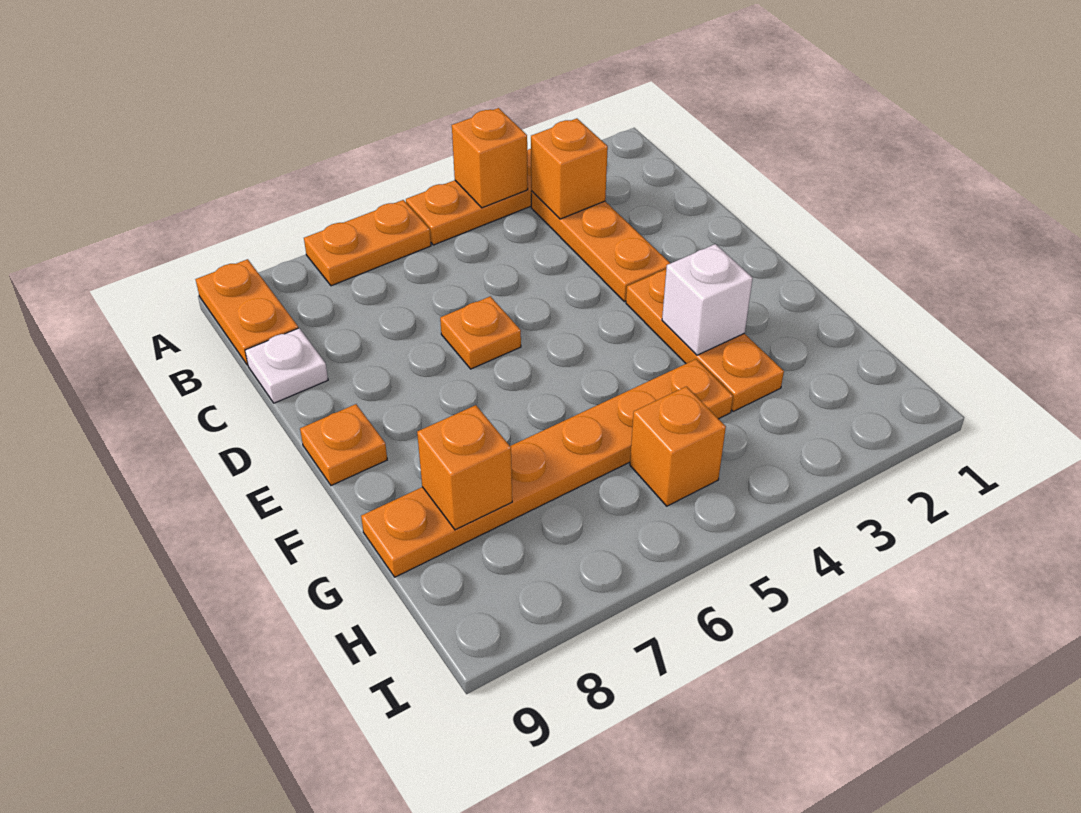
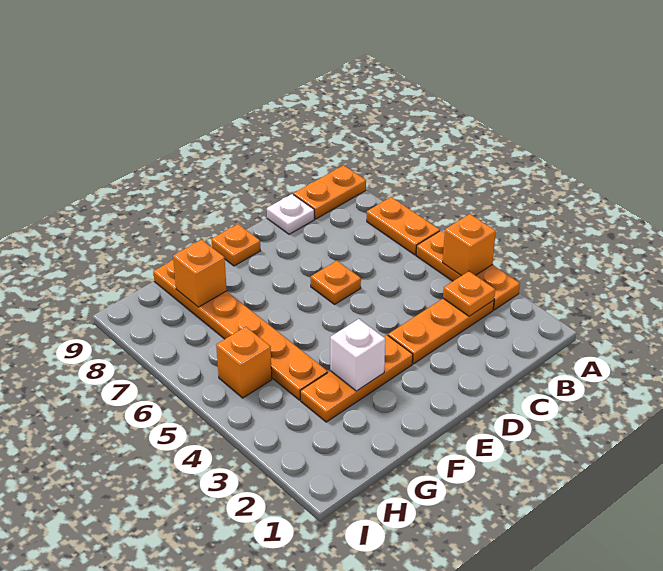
orange 1x1 brick [531,119,608,219] -> orange 1x1 plate [443,271,495,316]

